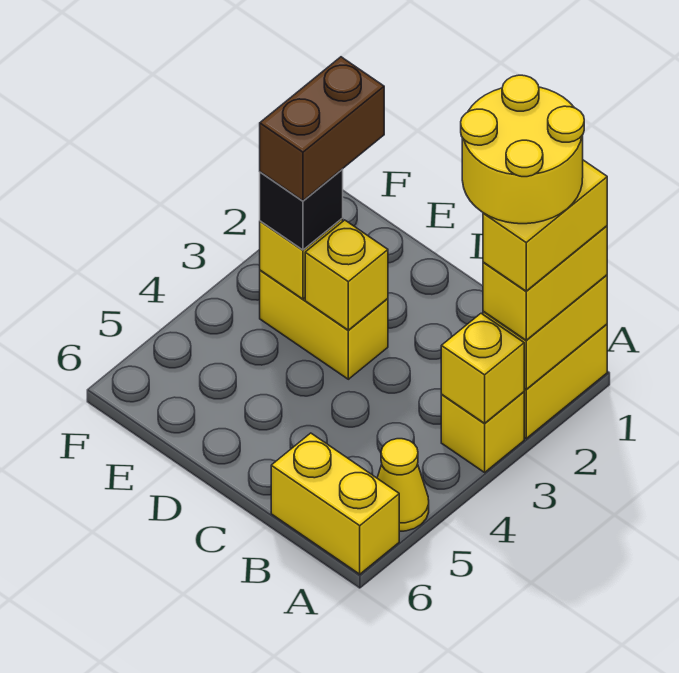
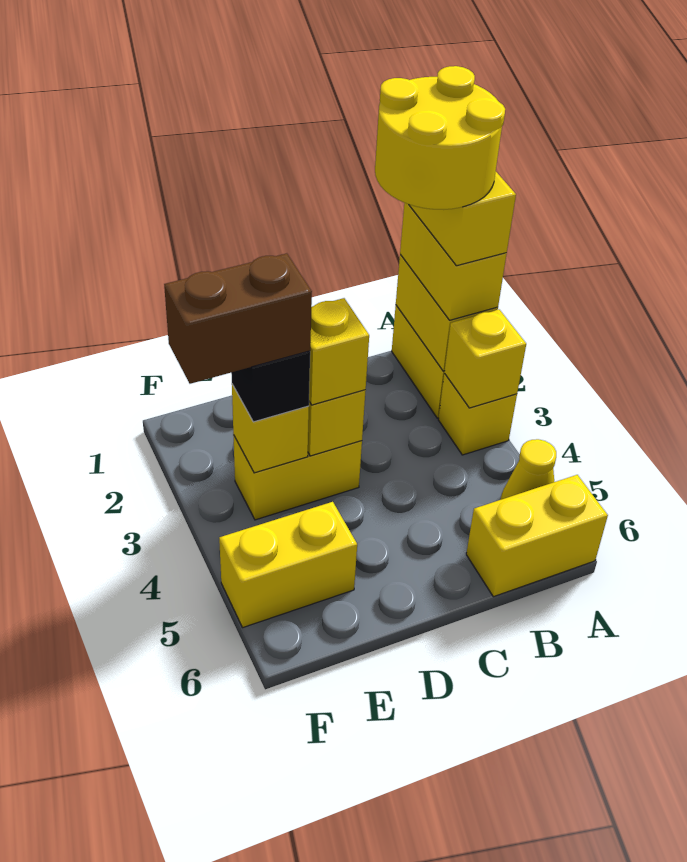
none -> yellow 1x1 brick [309,298,369,405]
brown 1x2 brick [260,57,384,201] -> brown 1x2 brick turned to [164,253,312,384]
none -> yellow 1x2 brick [219,502,357,628]

